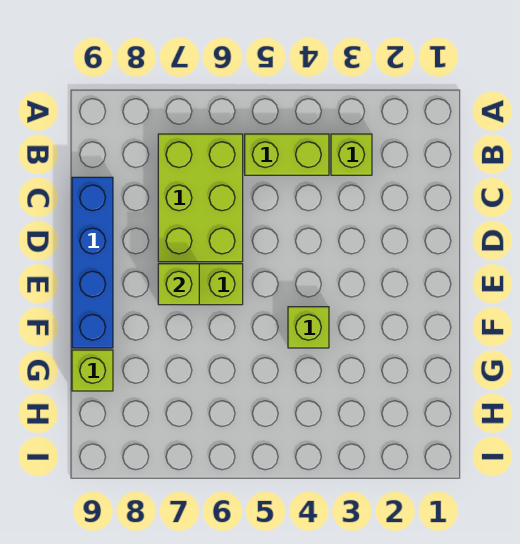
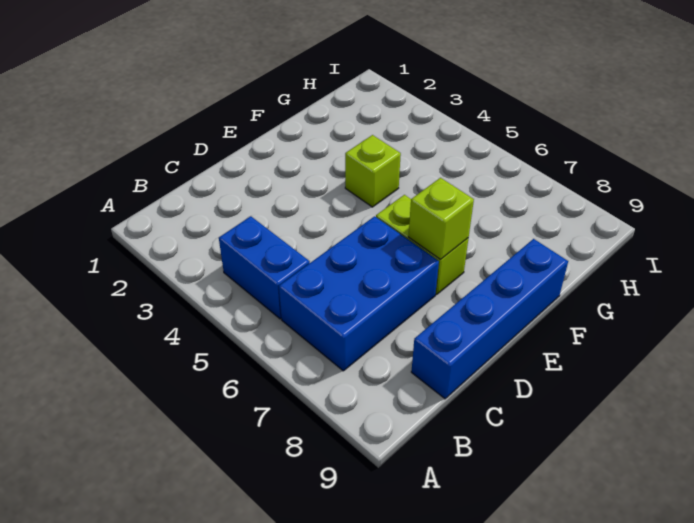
lime 1x1 brick [331,134,372,175] -> none
lime 1x2 brick [245,134,329,175] -> blue 1x2 brick [219,216,310,319]
lime 2x3 brick [158,134,243,262] -> blue 2x3 brick [279,216,439,371]
lime 1x1 brick [72,350,113,391] -> none

